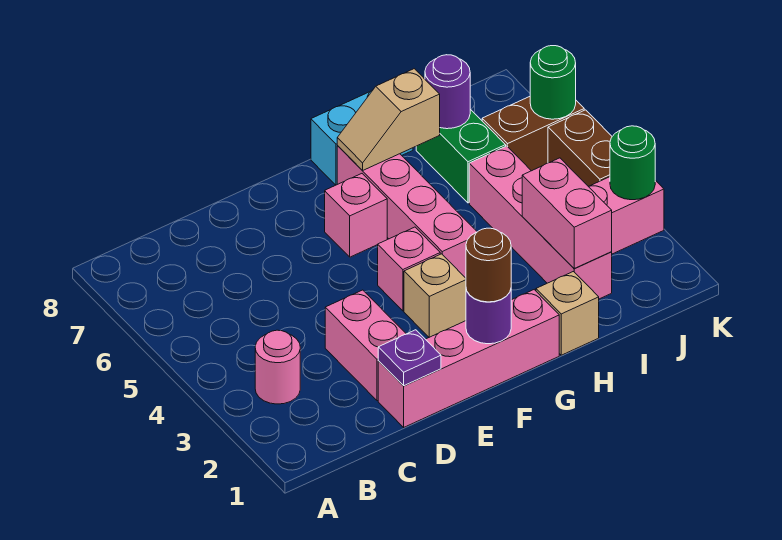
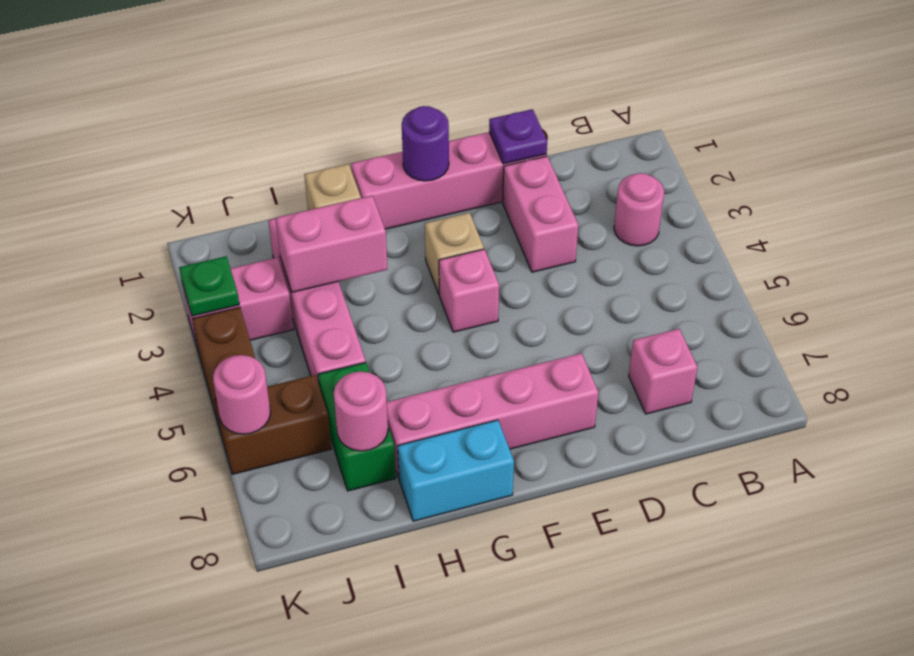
brown 1x1 round brick [466,228,511,302] -> none
pink 1x1 brick [325,174,387,257] -> pink 1x1 brick moved to [629,329,697,414]
pink 1x4 brick [337,146,477,278] -> pink 1x4 brick turned to [387,353,598,478]
tan 1x2 slope [337,69,440,171] -> none
pink 1x2 brick [522,158,612,268] -> pink 1x2 brick turned to [276,196,388,292]
purple 1x1 round brick [425,55,470,129] -> pink 1x1 round brick [334,371,388,451]
green 1x1 round brick [610,126,655,200] -> green 1x1 plate [179,256,239,316]
green 1x1 round brick [530,46,576,119] -> pink 1x1 round brick [213,355,271,434]

